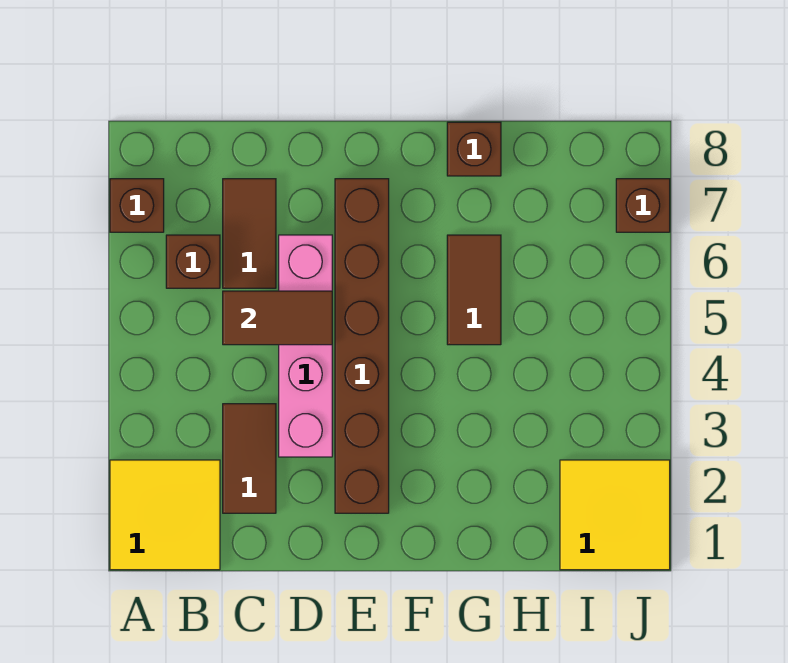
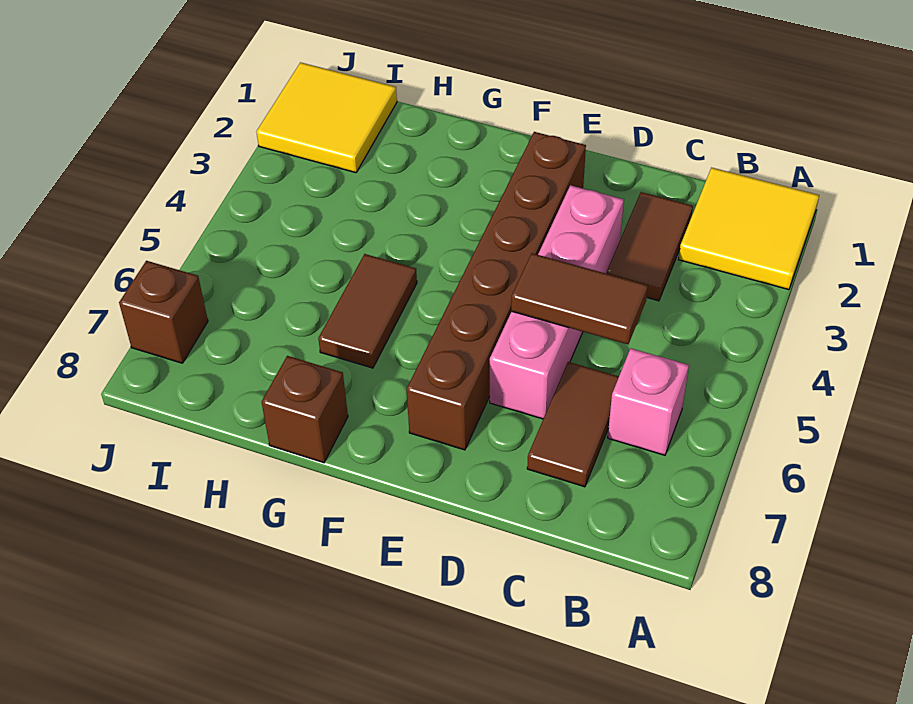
brown 1x1 brick [110,179,164,232] -> none
brown 1x1 brick [166,235,220,288] -> pink 1x1 brick [608,348,689,455]

